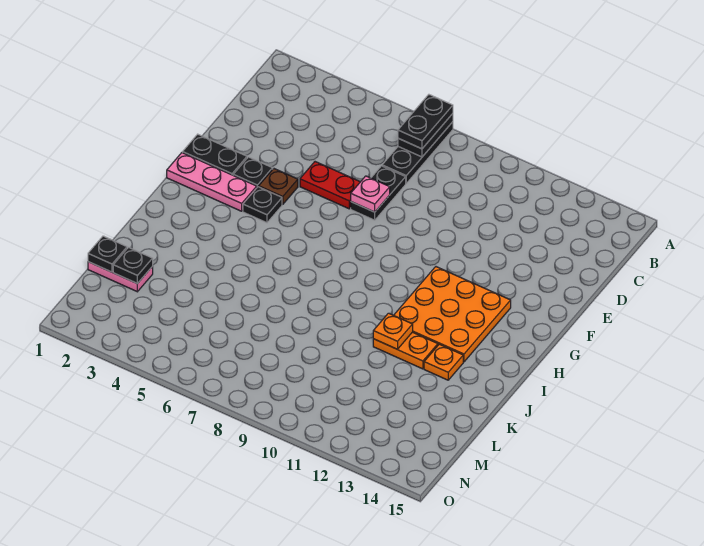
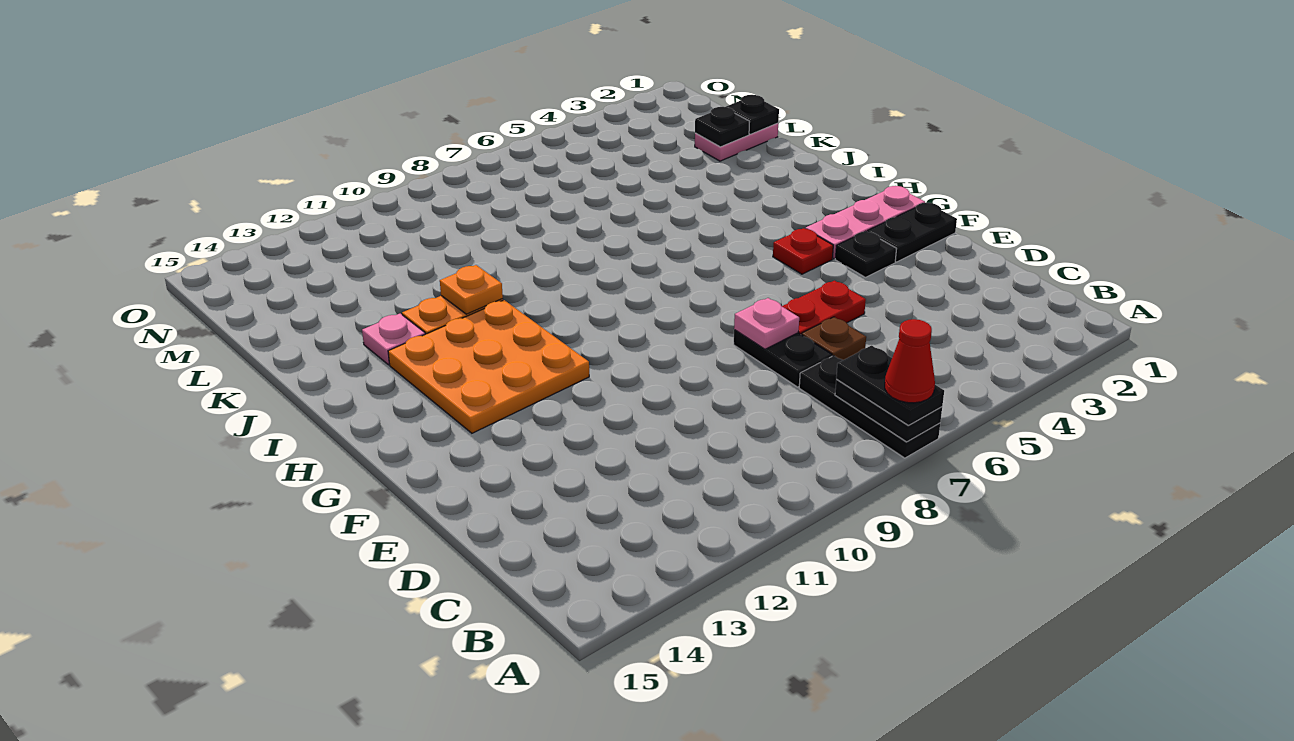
none -> red 1x1 cone [885,319,935,403]
brown 1x1 plate [259,169,298,204] -> brown 1x1 plate moved to [802,317,866,360]
black 1x1 plate [243,187,282,223] -> red 1x1 plate [773,228,833,274]
orange 1x1 plate [424,344,463,380] -> pink 1x1 plate [362,314,425,365]

